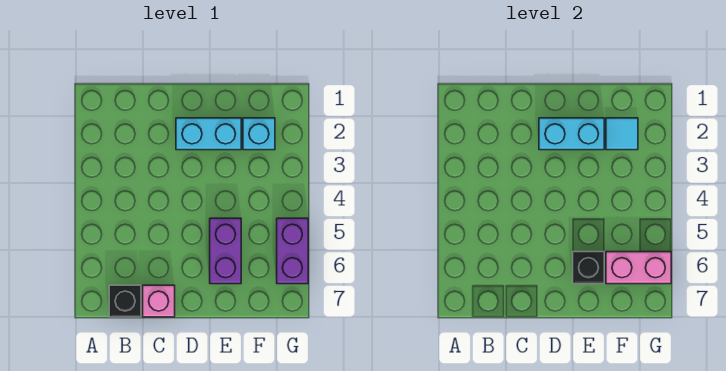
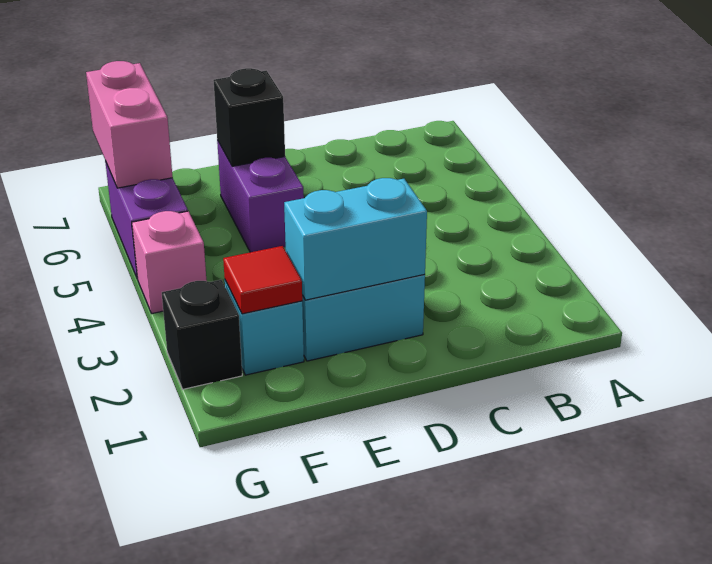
black 1x1 brick [109,285,141,317] -> black 1x1 brick moved to [162,280,242,389]
pink 1x1 brick [143,285,175,317] -> pink 1x1 brick moved to [132,211,207,313]
cyan 1x1 tile [606,118,638,150] -> red 1x1 tile [223,246,302,314]
pink 1x2 brick [606,252,671,284] -> pink 1x2 brick turned to [86,61,173,188]

